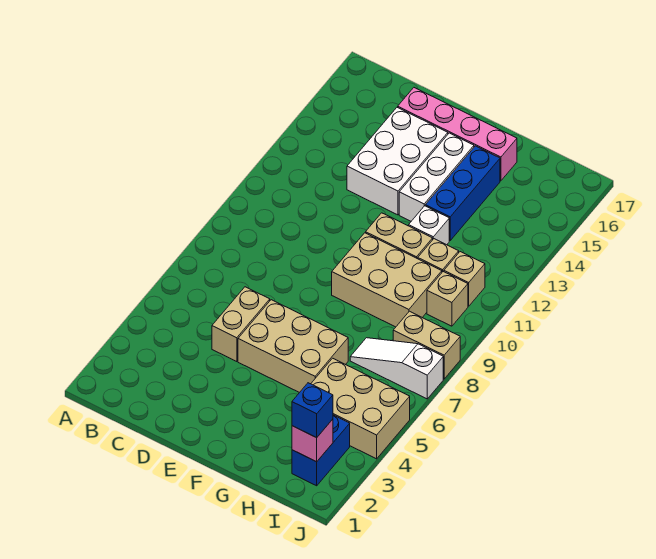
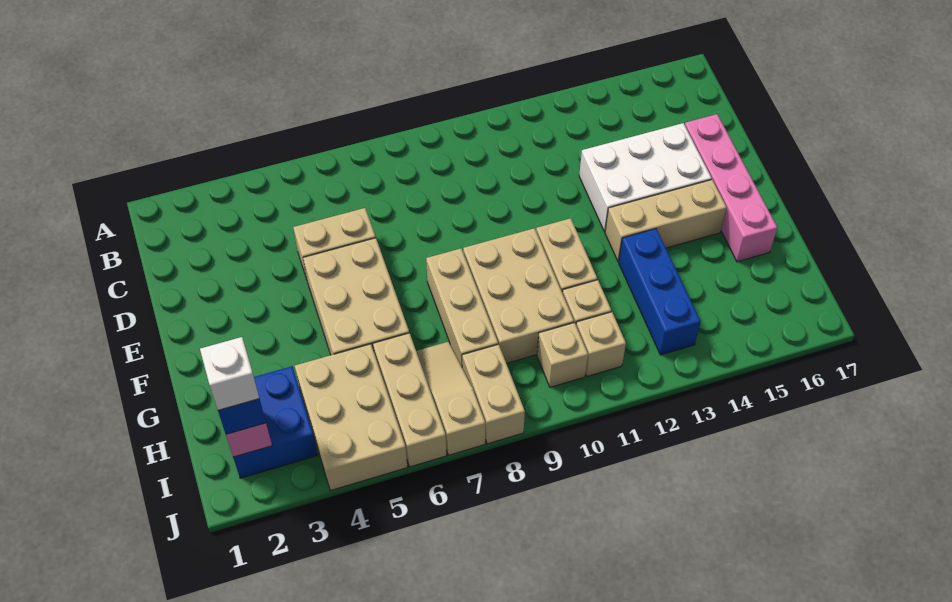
none -> tan 1x3 brick [426,249,498,367]
white 1x3 brick [399,133,474,221] -> tan 1x3 brick [605,180,727,261]
white 1x1 brick [409,206,449,245] -> white 1x1 brick moved to [200,337,259,410]
blue 1x3 brick [425,146,500,240] -> blue 1x3 brick turned to [619,229,701,355]
none -> tan 1x3 brick [373,333,447,467]
white 1x3 slope [350,338,443,399] -> tan 1x3 slope [416,342,485,455]
blue 1x2 brick [292,415,350,486] -> blue 2x2 brick [233,366,317,478]

